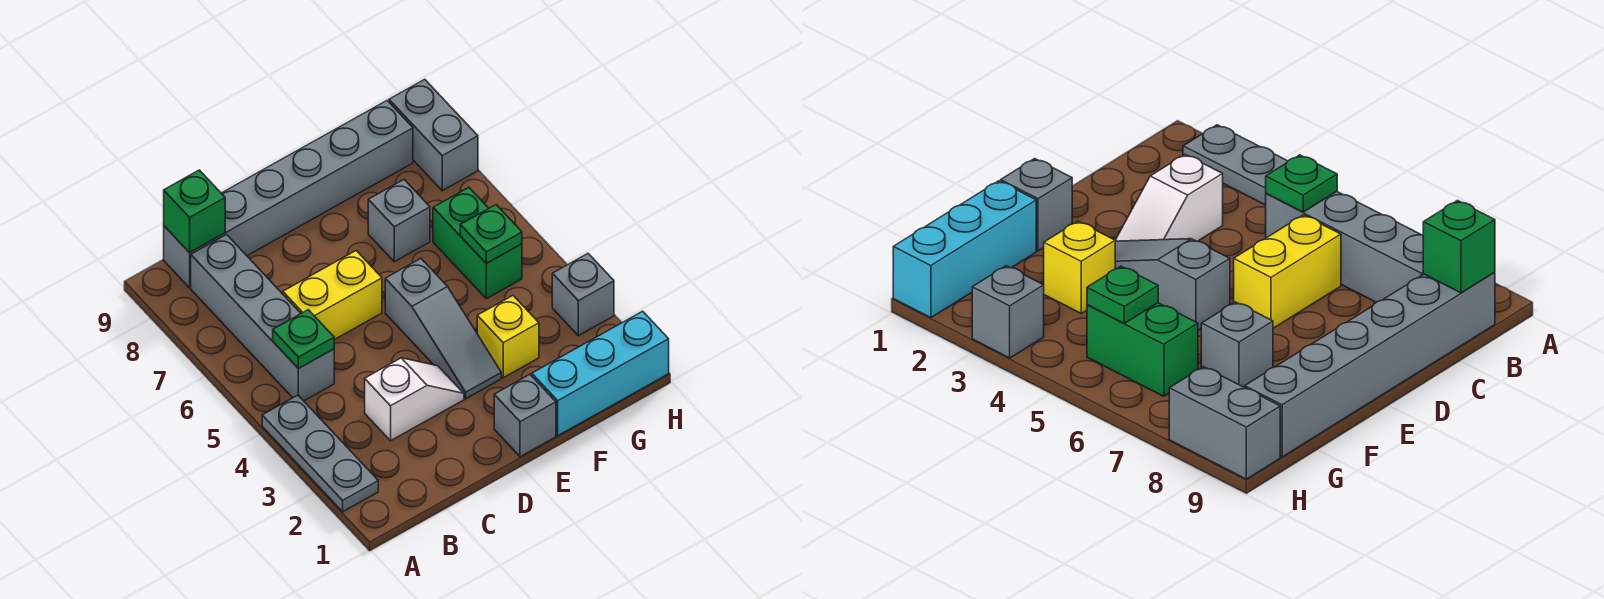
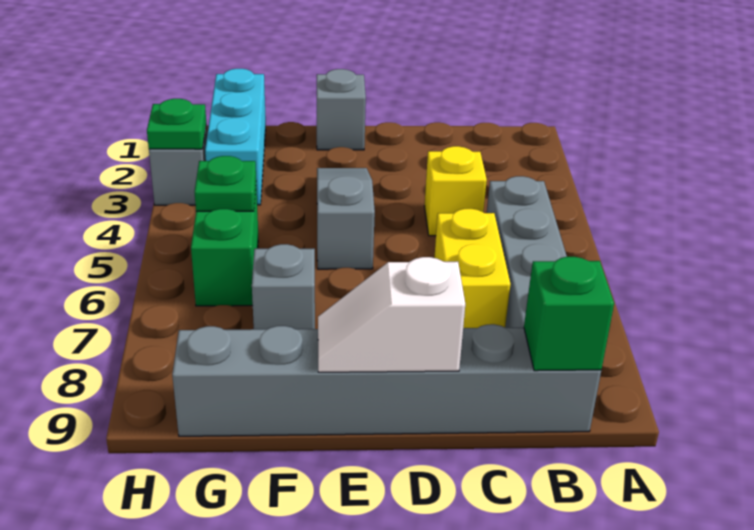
grey 1x3 plate [262,395,378,512] -> none
green 1x1 plate [273,310,334,369] -> green 1x1 plate moved to [147,99,206,149]
white 1x2 slope [365,358,464,441] -> white 1x2 slope moved to [318,257,465,372]
yellow 1x2 brick [283,251,382,340] -> yellow 1x2 brick turned to [434,209,511,328]
cyan 1x3 brick [532,311,669,436] -> cyan 1x3 brick turned to [205,69,266,205]
yellow 1x1 brick [477,296,539,378] -> yellow 1x1 brick moved to [424,146,487,236]
grey 1x2 brick [389,79,478,191] -> none

